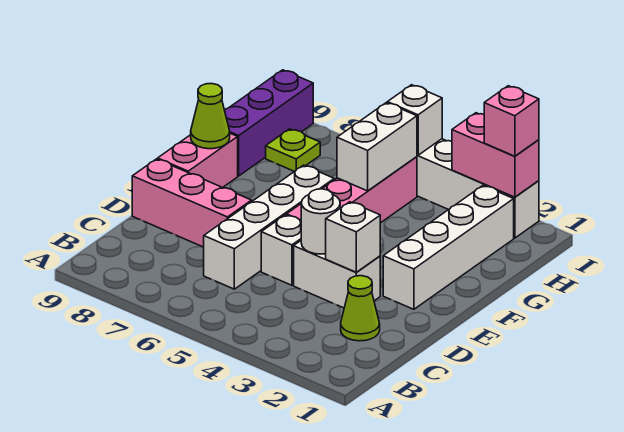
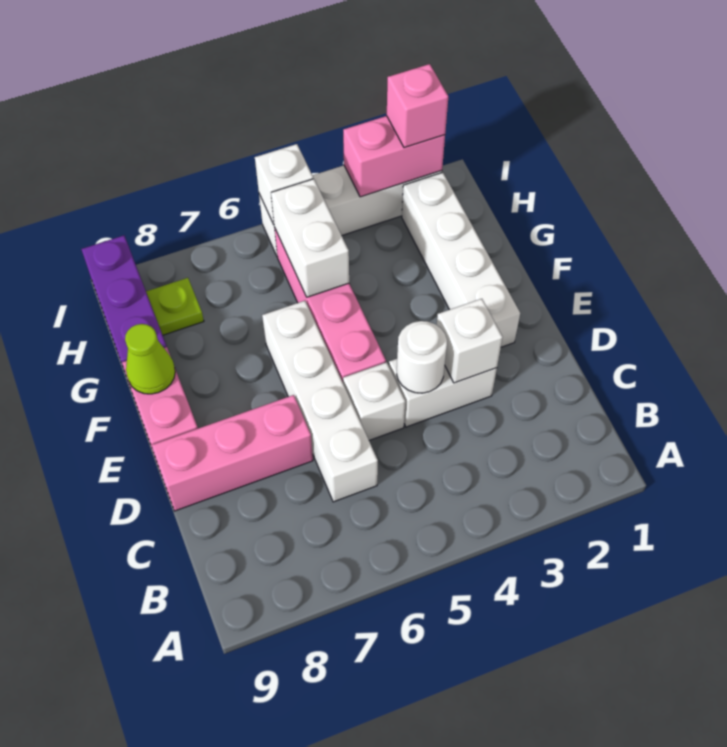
lime 1x1 cone [341,276,380,341] -> none

